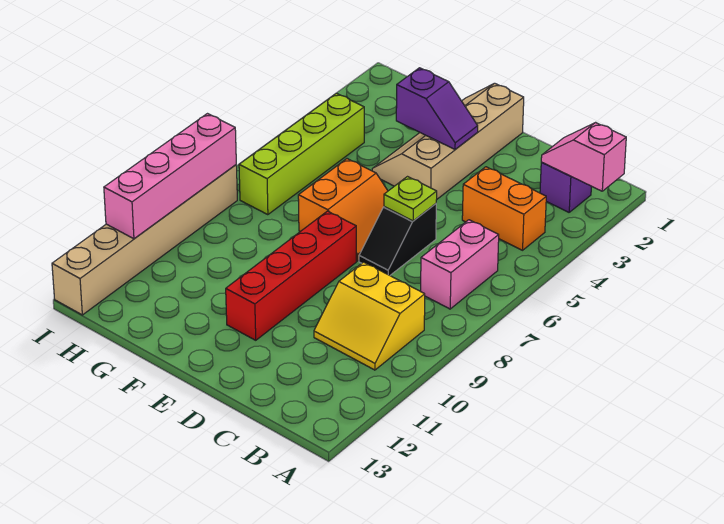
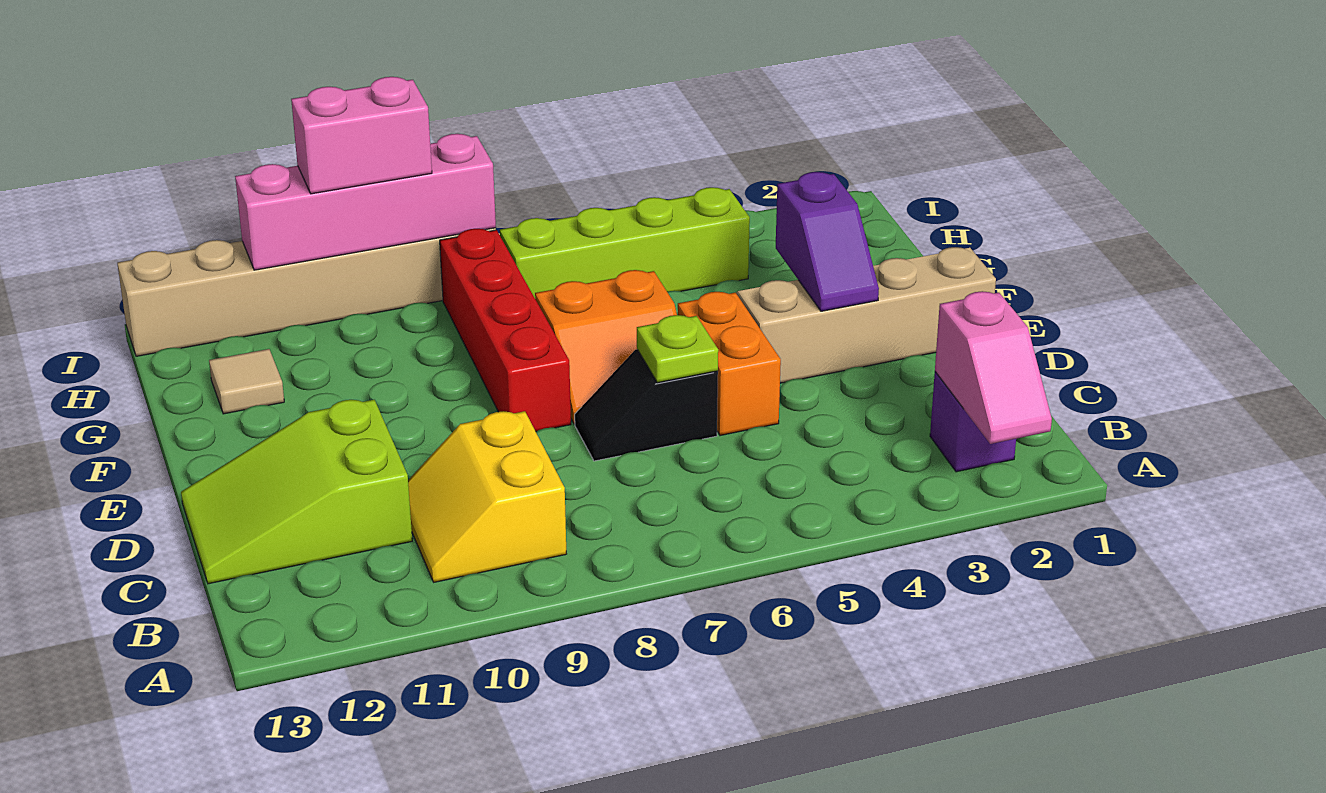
pink 1x2 slope [541,123,626,191] -> pink 1x2 slope turned to [935,291,1052,444]
orange 1x2 brick [462,167,546,250] -> orange 1x2 brick moved to [678,292,781,436]
pink 1x2 brick [421,220,499,309] -> pink 1x2 brick moved to [291,77,432,194]
none -> lime 2x3 slope [181,400,412,584]
red 1x4 brick [226,211,356,340] -> red 1x4 brick turned to [440,229,571,432]
none -> tan 1x1 tile [209,349,284,414]

